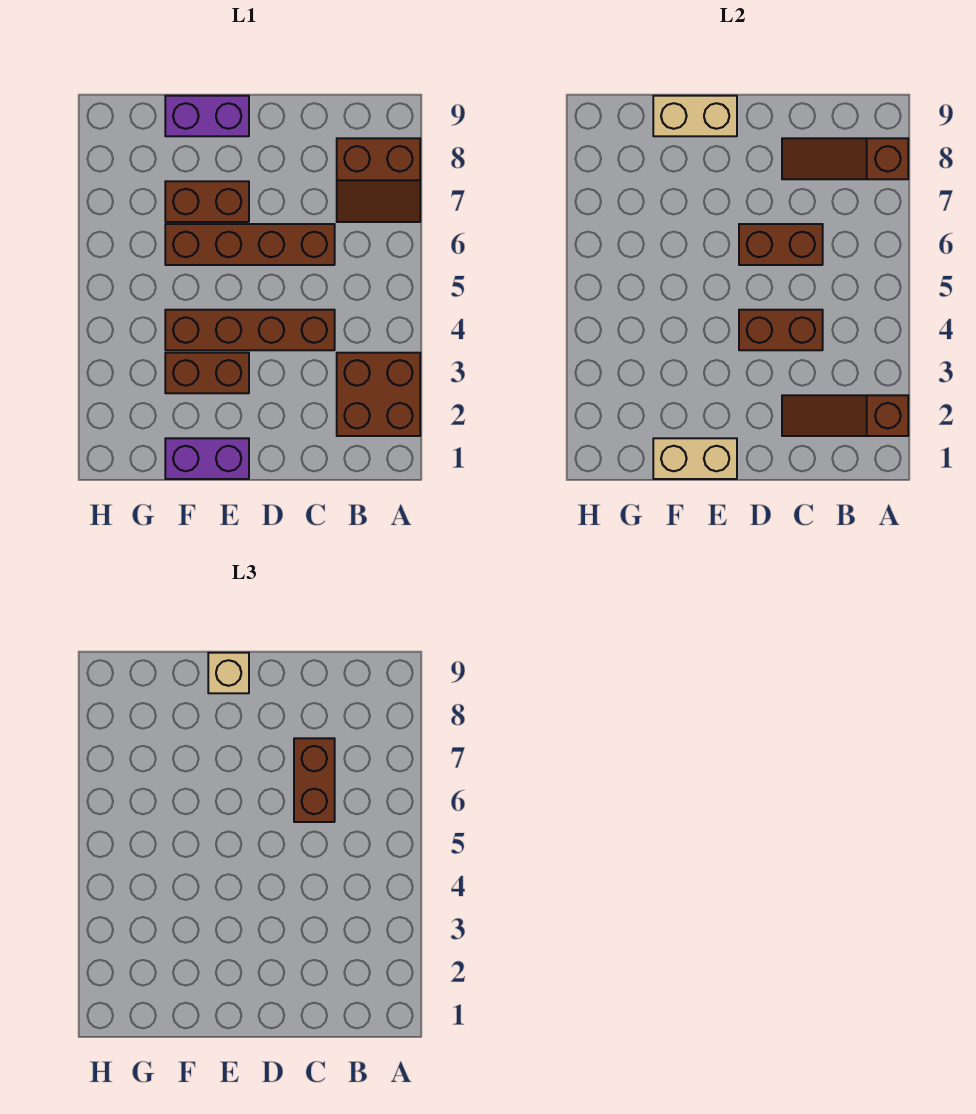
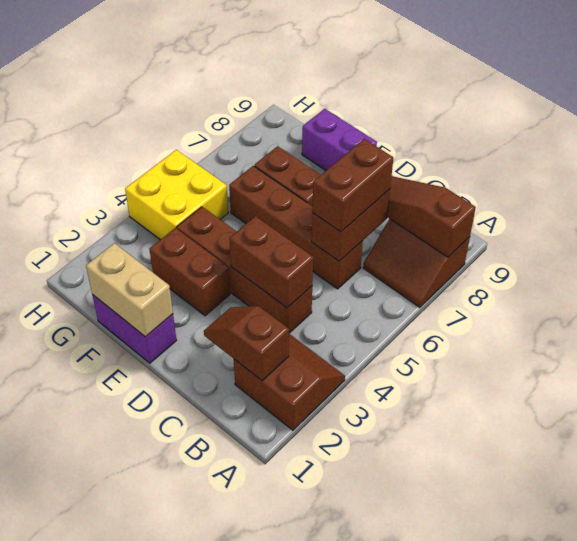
brown 2x2 brick [337,353,420,436] -> brown 2x2 slope [234,334,345,430]
brown 1x3 slope [782,395,908,436] -> brown 1x2 slope [204,306,289,381]
brown 1x2 brick [739,224,823,265] -> brown 1x2 brick turned to [312,189,390,261]
tan 1x2 brick [653,96,737,136] -> none
tan 1x1 brick [208,653,249,693] -> none
none -> yellow 2x2 brick [125,150,228,240]

